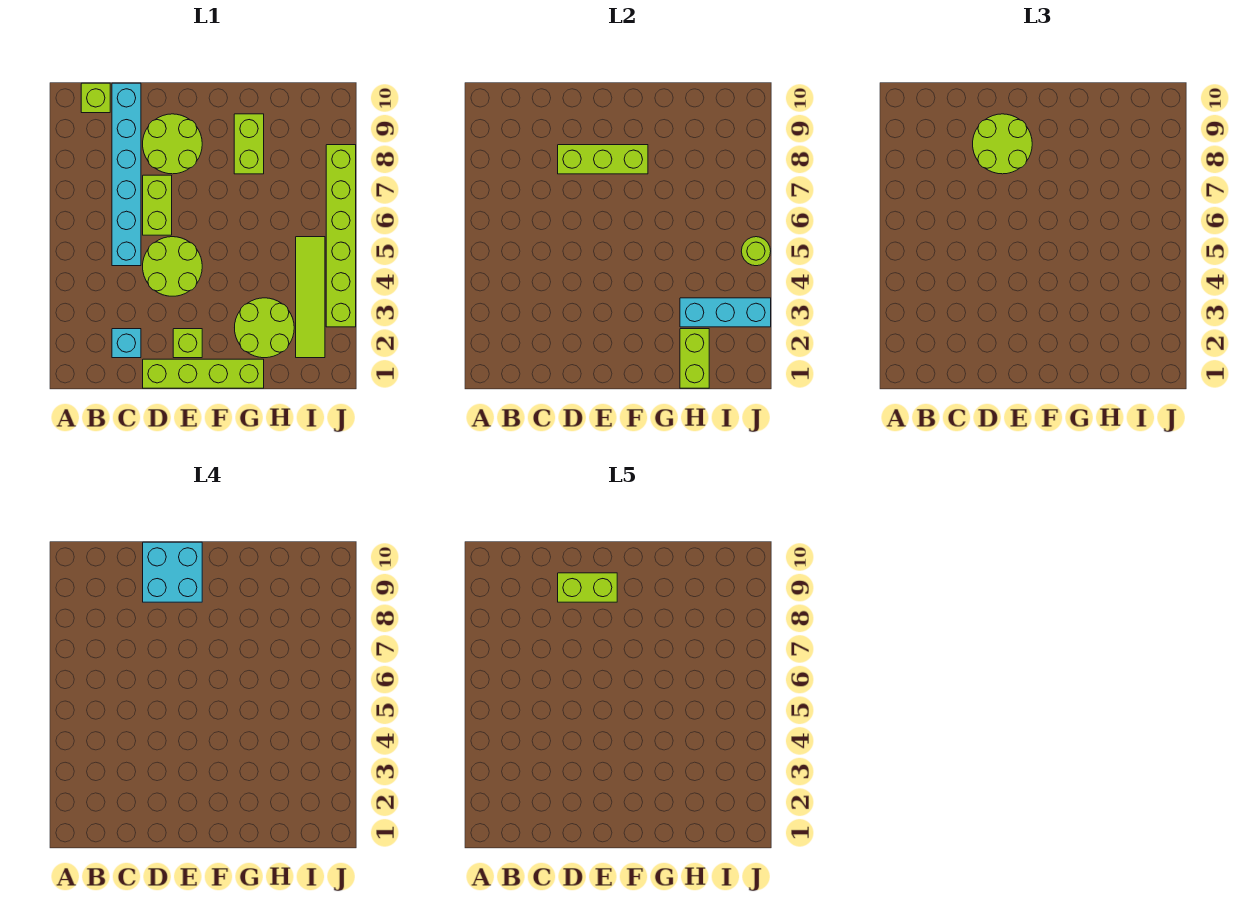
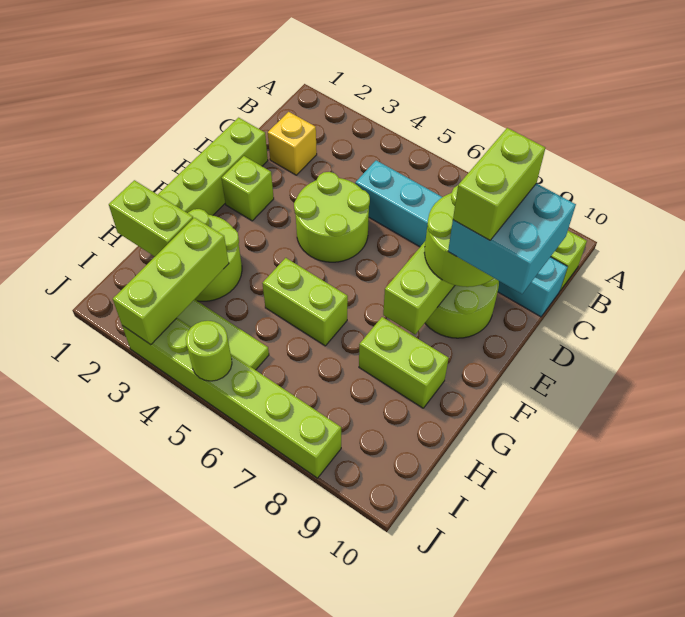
cyan 1x1 brick [112,329,141,358] -> yellow 1x1 brick [268,112,317,175]
lime 1x2 brick [143,175,172,235] -> lime 1x2 brick moved to [262,258,348,346]
cyan 1x3 brick [680,298,771,327] -> lime 1x3 brick [113,218,229,345]

